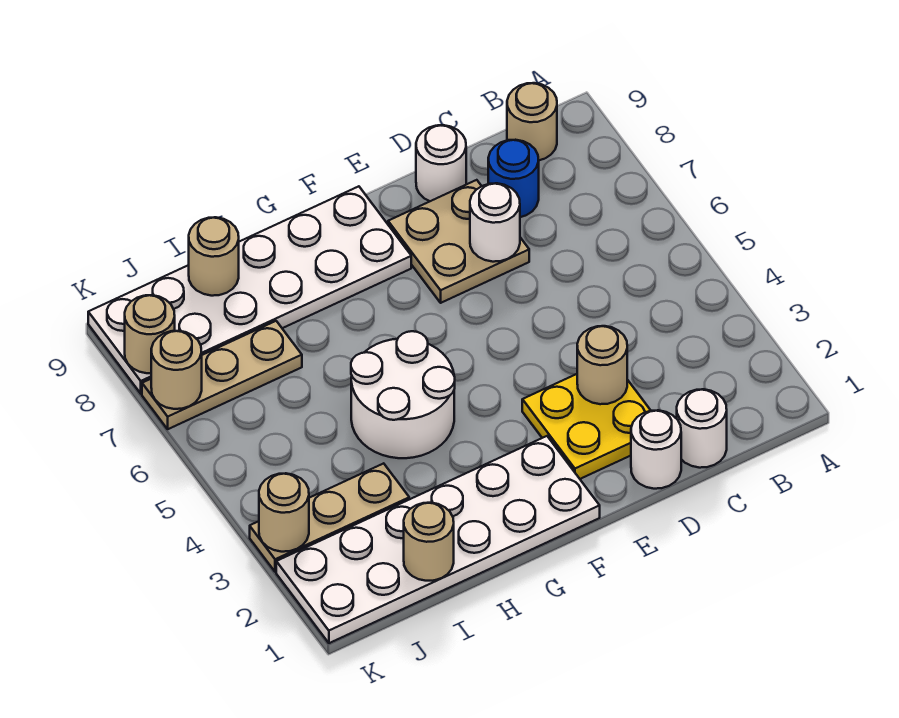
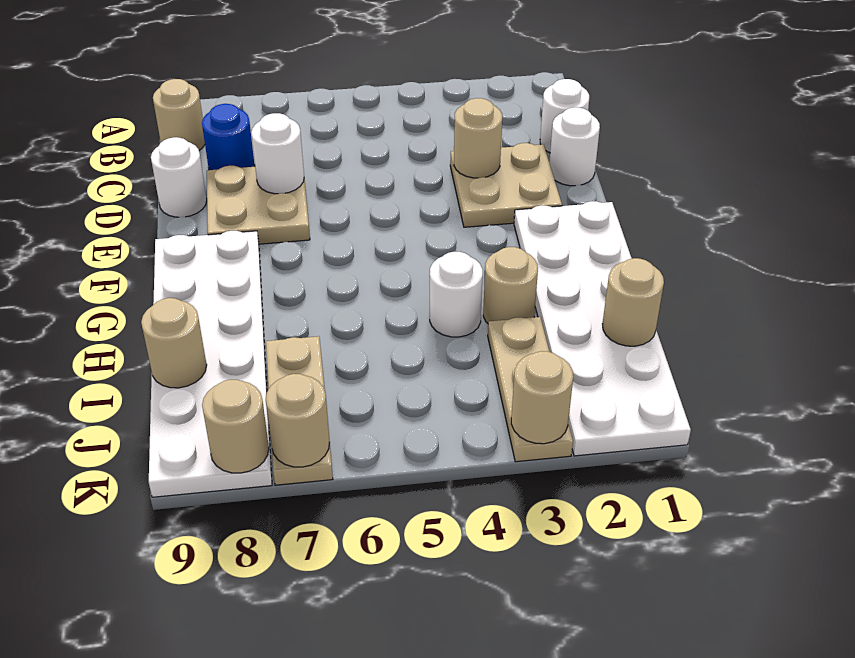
yellow 2x2 plate [522,374,651,479] -> tan 2x2 plate [450,143,562,227]
white 2x2 round brick [351,331,455,458] -> white 1x1 round brick [430,252,483,337]
none -> tan 1x1 round brick [483,247,538,323]

